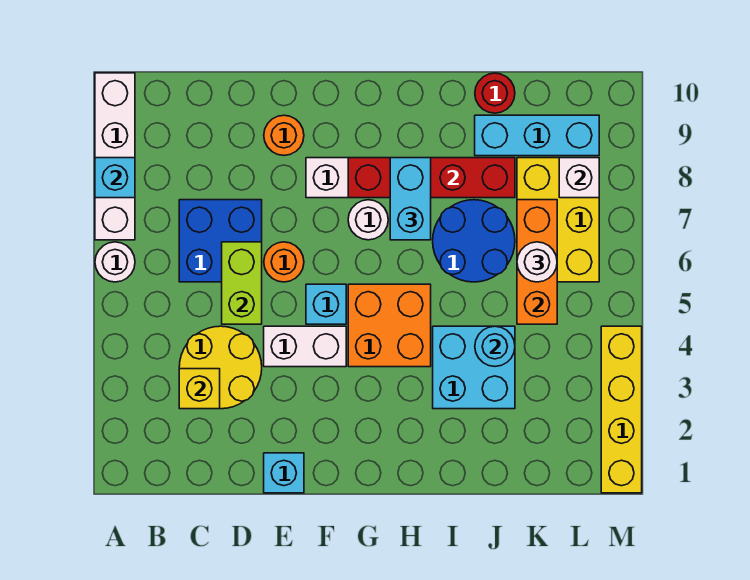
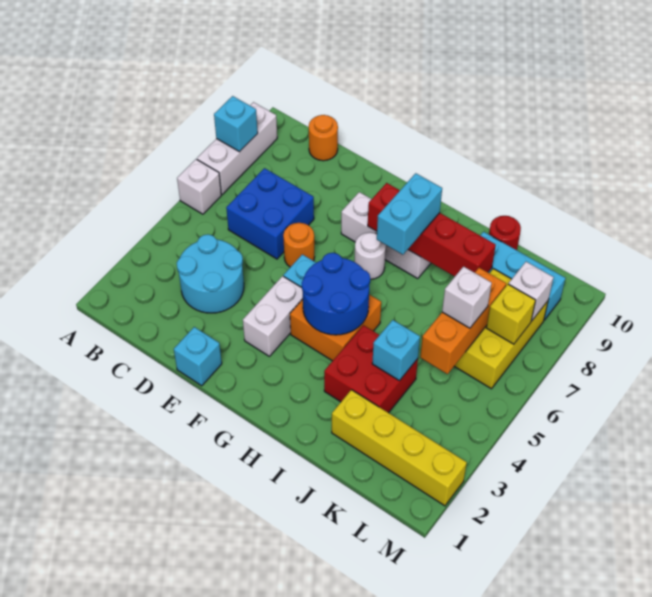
white 1x1 round brick [95,242,135,282] -> white 1x1 brick [177,159,221,214]
white 1x4 brick [95,73,135,240] -> white 1x3 brick [197,102,277,194]
yellow 2x2 round brick [179,326,262,409] -> cyan 2x2 round brick [177,234,244,313]
yellow 1x1 brick [179,369,220,409] -> yellow 1x1 brick moved to [486,284,536,344]
lime 1x2 brick [222,242,262,324] -> none
white 1x2 brick [264,326,346,367] -> white 1x2 brick turned to [243,276,303,356]
orange 1x1 round brick [264,115,304,155] -> orange 1x1 round brick moved to [309,115,338,161]
cyan 2x2 brick [433,326,515,409] -> red 2x2 brick [324,325,418,413]
blue 2x2 round brick [433,200,515,282] -> blue 2x2 round brick moved to [302,253,370,335]
cyan 1x1 round brick [475,326,515,366] -> cyan 1x1 brick [372,320,420,381]
white 1x1 round brick [517,242,557,282] -> white 1x1 brick [442,267,492,328]
yellow 1x4 brick [601,326,642,493] -> yellow 1x4 brick turned to [332,390,467,506]

